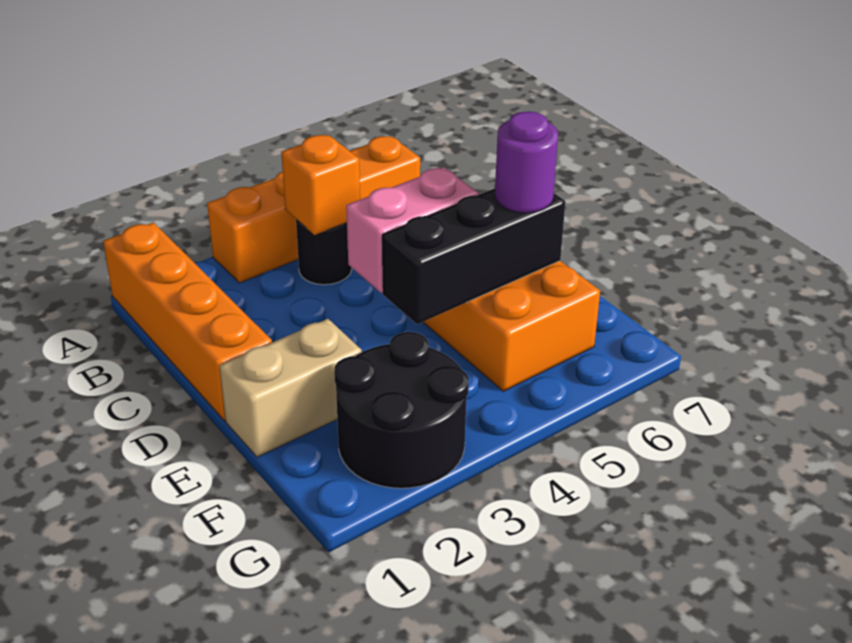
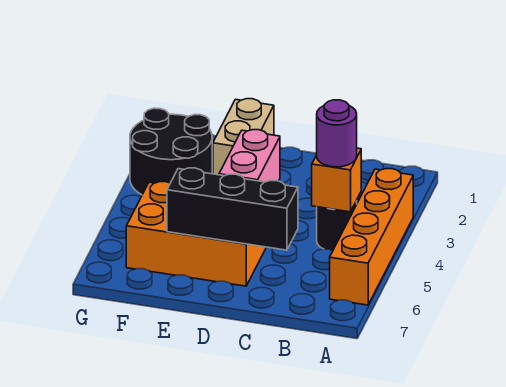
orange 1x4 brick [103,222,272,421] -> none
black 1x3 brick [382,189,565,324] -> black 1x3 brick turned to [167,168,298,250]
purple 1x1 round brick [495,111,558,213] -> purple 1x1 round brick moved to [317,100,357,167]

